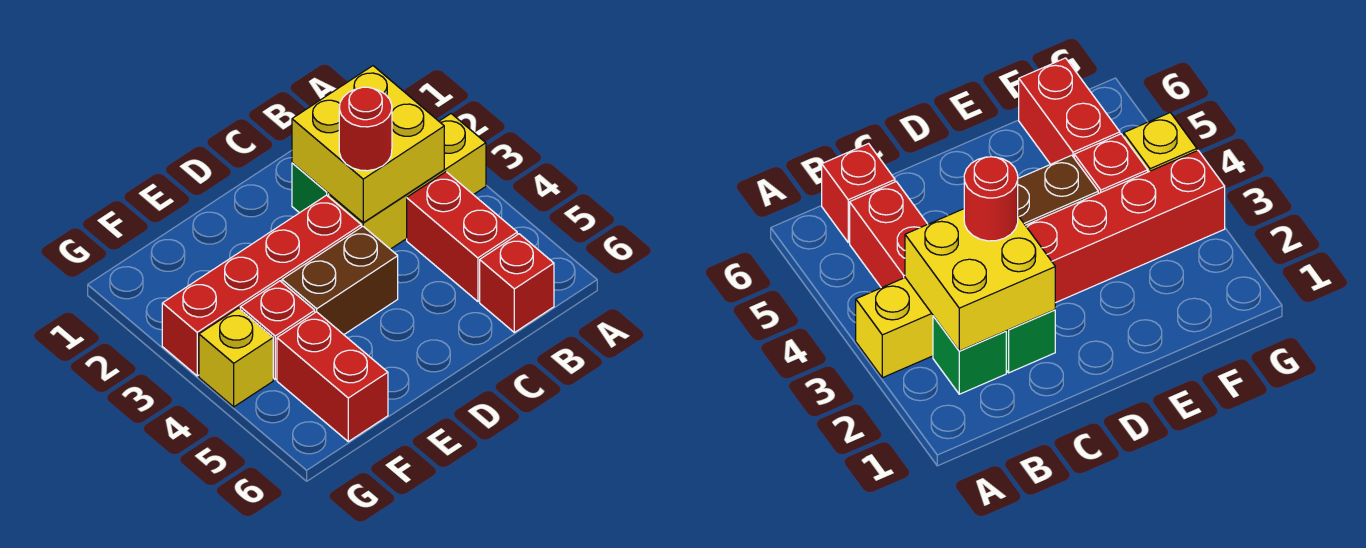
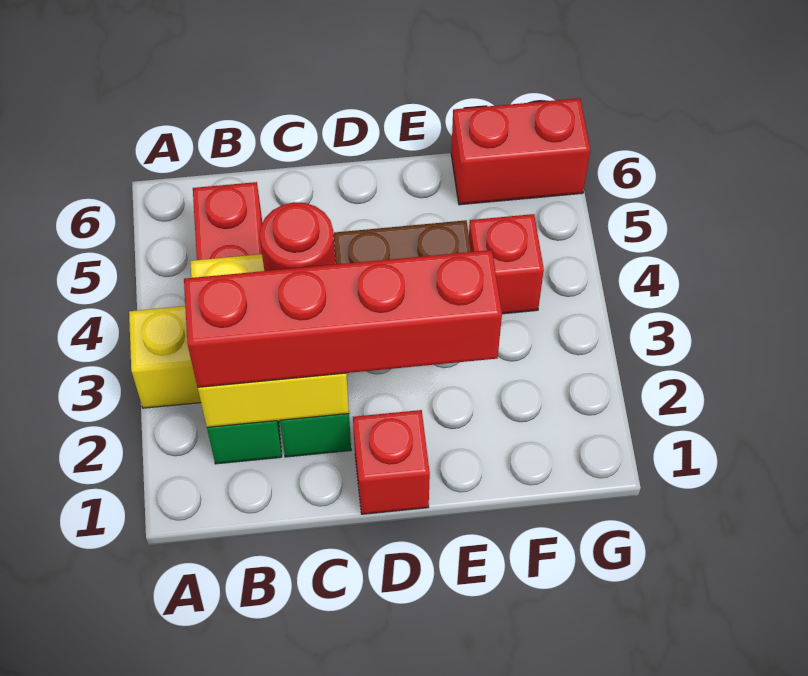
red 1x1 brick [480,234,554,332] -> red 1x1 brick moved to [353,410,430,514]
red 1x4 brick [162,195,361,376] -> red 1x4 brick moved to [184,250,502,387]
red 1x2 brick [277,312,388,442] -> red 1x2 brick turned to [451,98,590,205]
yellow 1x1 brick [199,308,273,407] -> none

